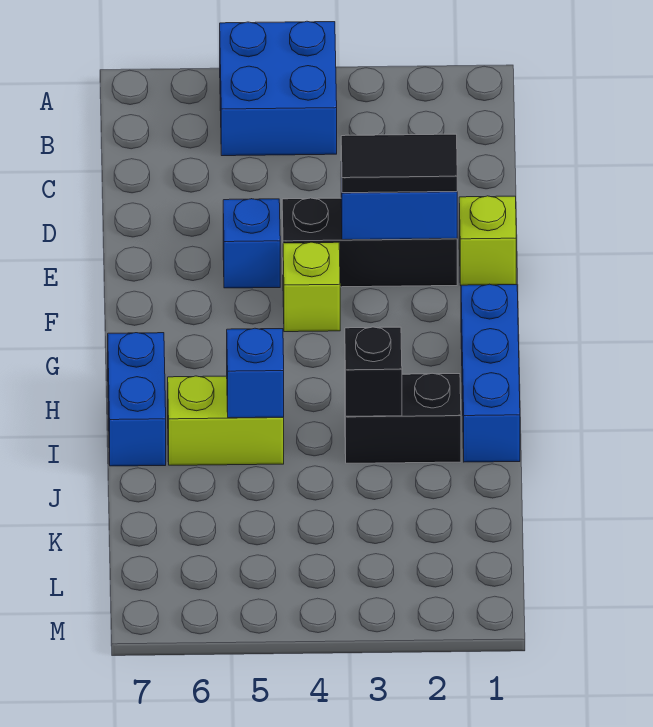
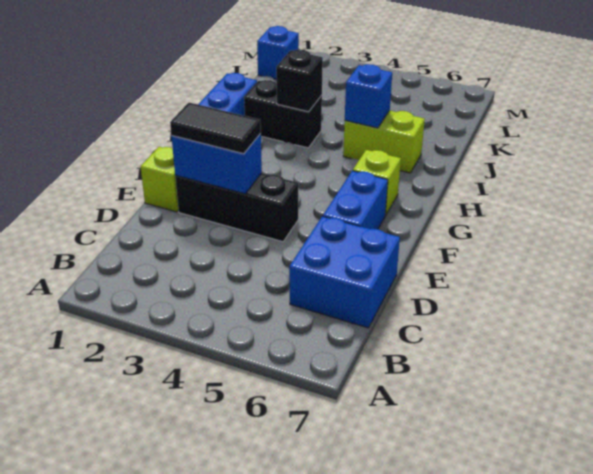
blue 2x2 brick [220,21,337,156] -> blue 2x2 brick moved to [289,216,400,328]
blue 1x1 brick [223,199,280,288] -> blue 1x1 brick moved to [257,26,299,79]
lime 1x1 brick [283,242,340,332] -> lime 1x1 brick moved to [353,150,401,215]
blue 1x2 brick [108,333,166,466] -> blue 1x2 brick moved to [323,171,388,229]

